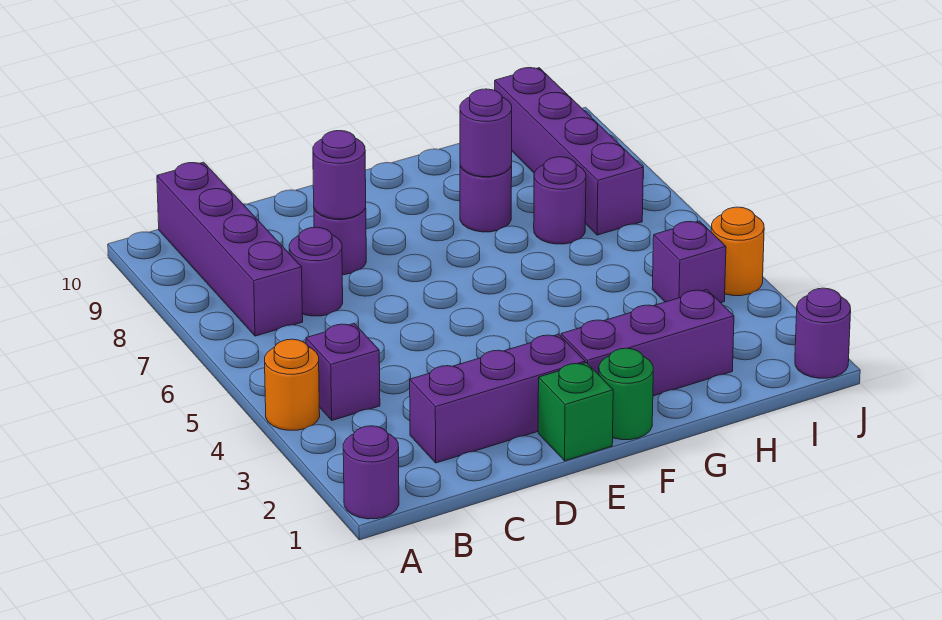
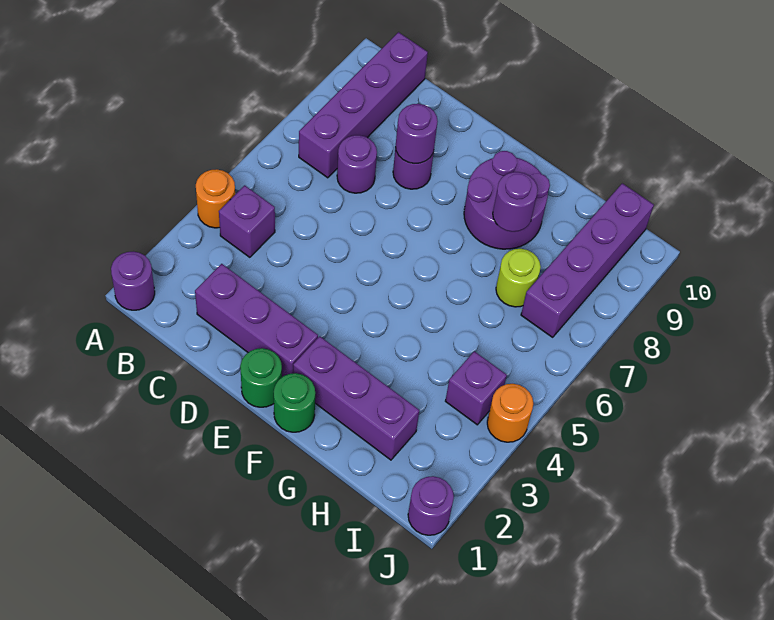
green 1x1 brick [538,363,613,461] -> green 1x1 round brick [240,348,282,407]
purple 1x1 round brick [460,166,512,232] -> purple 2x2 round brick [464,151,550,249]
purple 1x1 round brick [534,157,586,244] -> lime 1x1 round brick [496,249,541,307]

